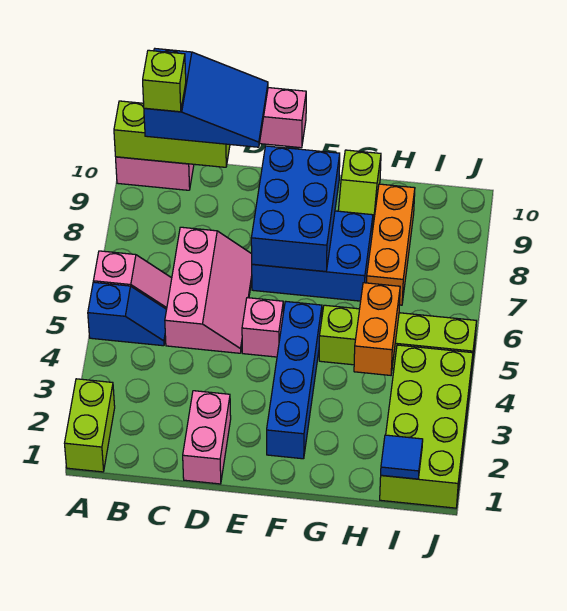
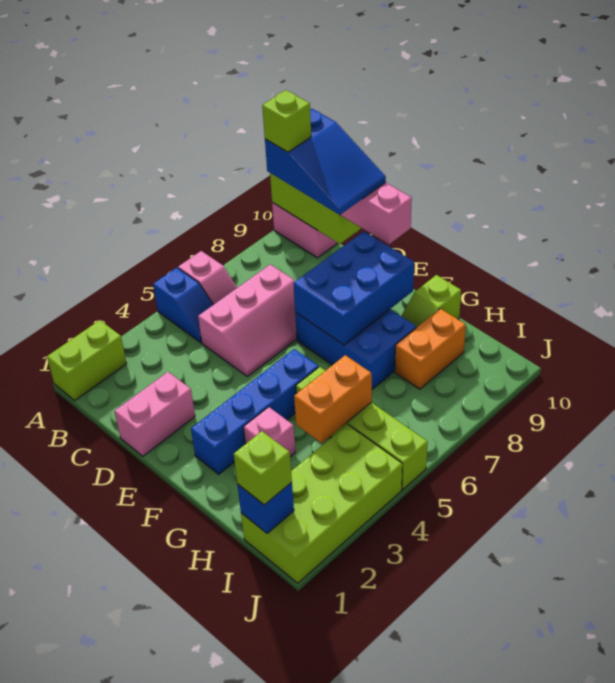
pink 1x1 brick [242,298,283,357] -> pink 1x1 brick moved to [244,407,295,457]
orange 1x3 brick [367,184,415,305] -> orange 1x2 brick [395,309,466,389]
blue 1x1 tile [381,435,423,479] -> blue 1x1 brick [237,482,294,533]
none -> lime 1x1 brick [234,431,292,505]

